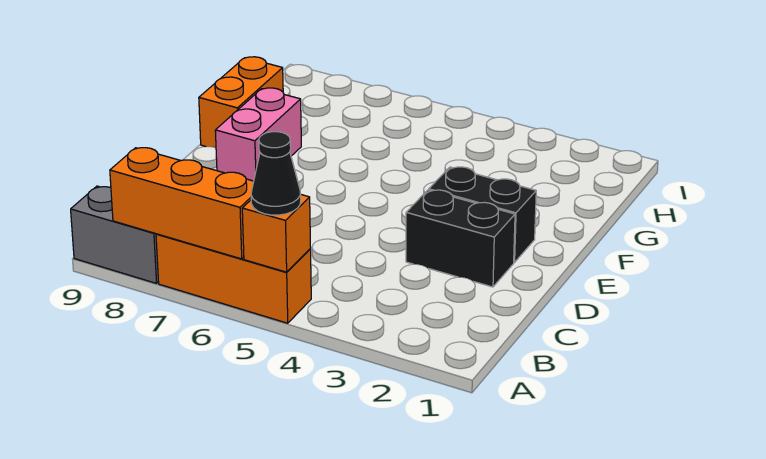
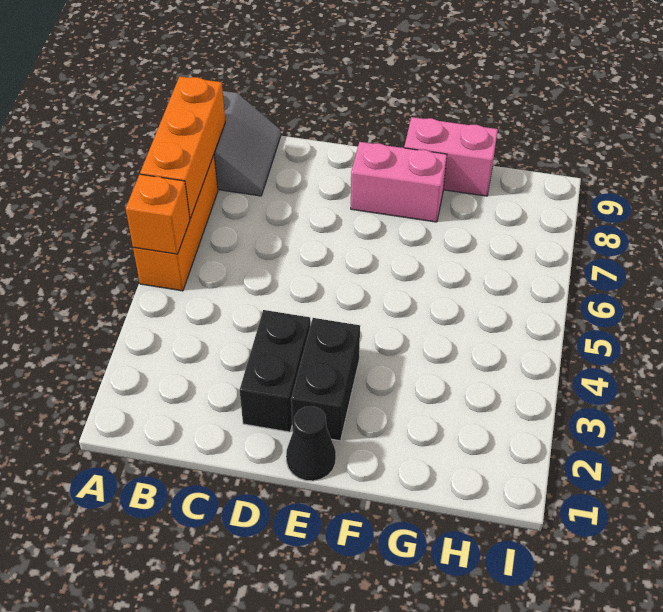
black 1x1 cone [251,132,301,215] -> black 1x1 cone moved to [286,406,336,481]
orange 1x2 brick [199,57,283,148] -> pink 1x2 brick [404,117,498,196]

